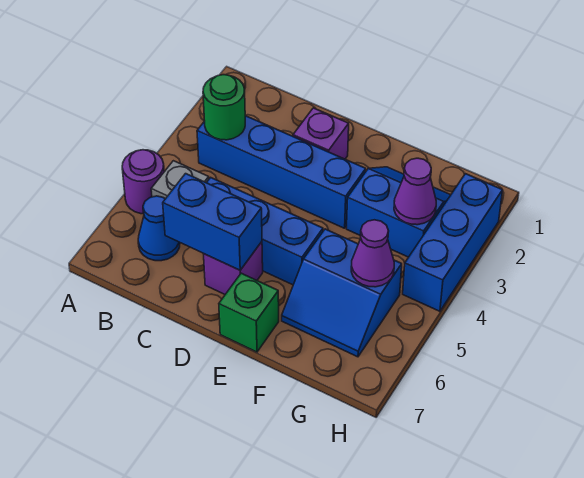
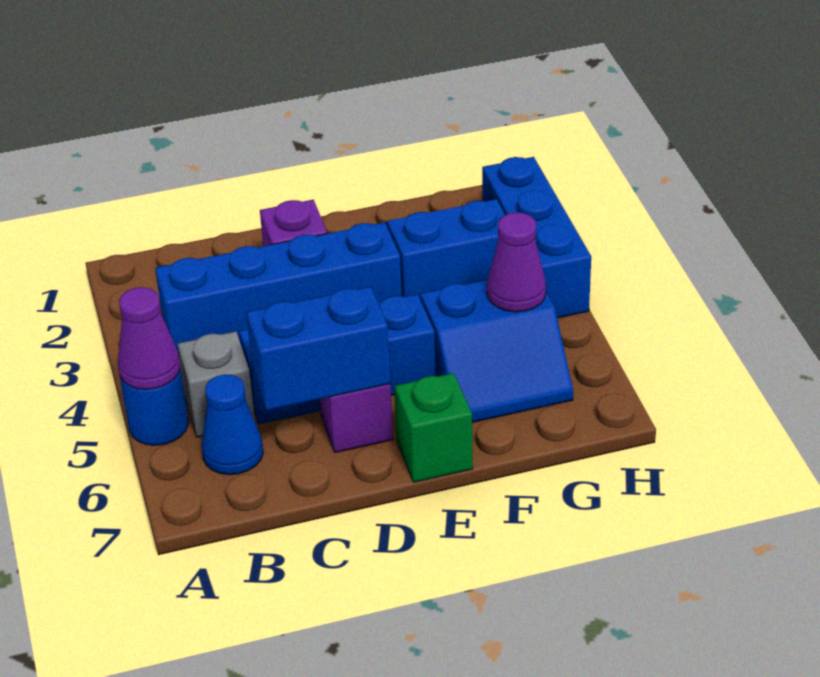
purple 1x1 round brick [122,150,164,214] -> blue 1x1 round brick [120,366,188,445]
green 1x1 round brick [203,75,245,140] -> none
purple 1x1 cone [394,158,436,225] -> purple 1x1 cone moved to [118,287,180,390]

